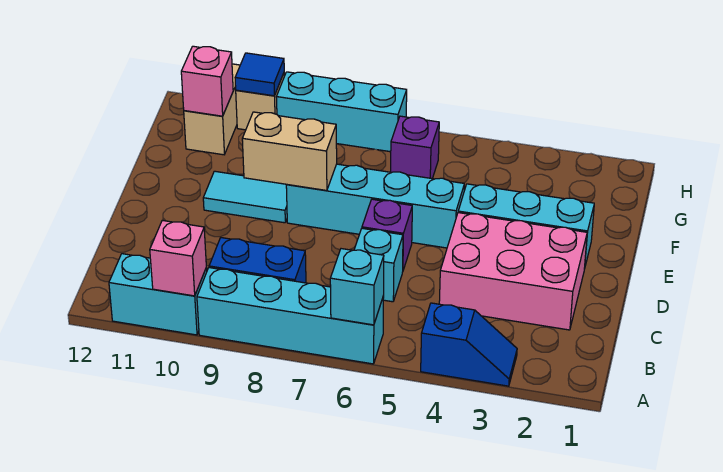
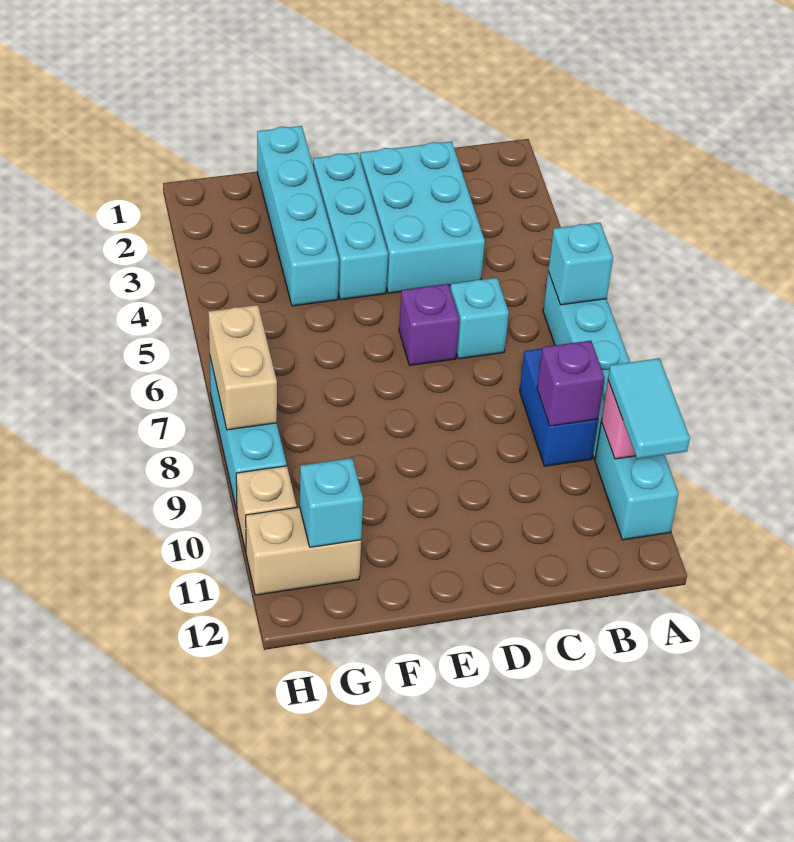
blue 1x2 slope [421,303,517,386] -> none
pink 2x3 brick [439,213,587,330] -> cyan 2x3 brick [360,141,485,293]
cyan 1x4 brick [286,164,464,248] -> cyan 1x4 brick moved to [257,126,339,306]
tan 1x2 brick [242,112,337,190] -> tan 1x2 brick moved to [208,305,277,430]
cyan 1x2 tile [203,171,287,223] -> cyan 1x2 tile moved to [608,358,690,459]
purple 1x1 brick [391,116,439,179] -> purple 1x1 brick moved to [537,341,605,426]
pink 1x1 brick [181,46,233,116] -> cyan 1x1 brick [300,458,363,547]
blue 1x1 tile [235,53,284,96] -> none

